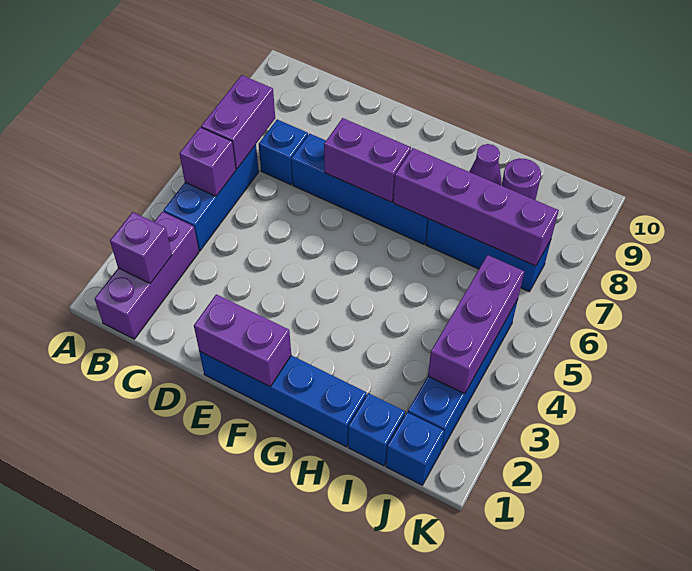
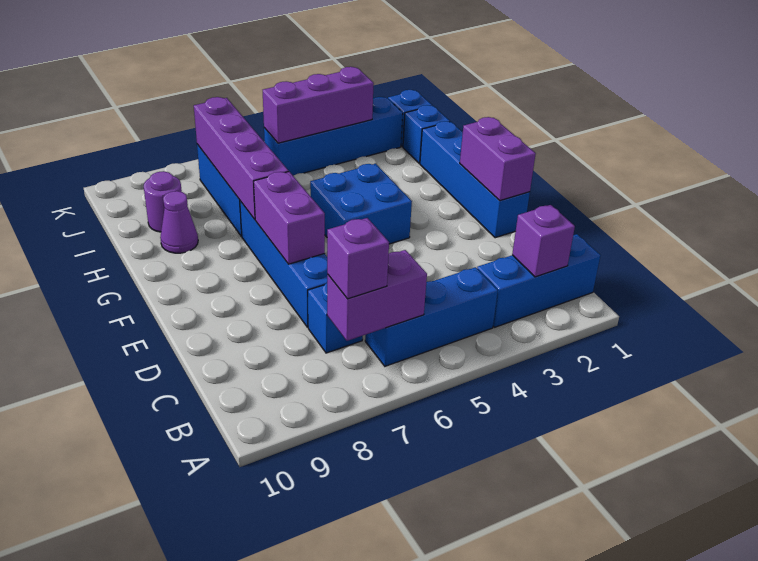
purple 1x3 brick [94,212,199,339] -> blue 1x3 brick [477,234,601,327]
purple 1x1 brick [179,127,236,196] -> purple 1x1 brick moved to [327,218,389,299]
none -> blue 2x2 brick [310,163,412,244]

